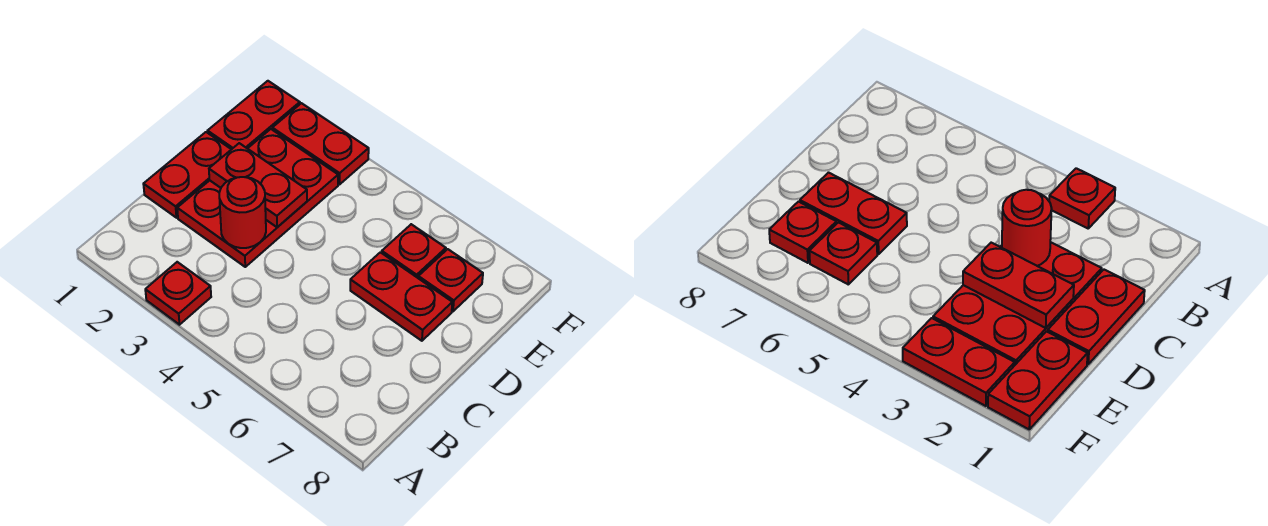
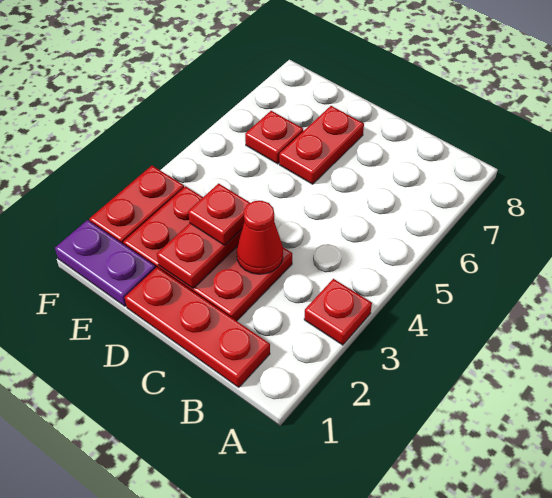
red 1x2 plate [143,132,231,218] -> red 1x3 plate [125,267,270,387]
red 1x1 round brick [219,177,266,248] -> red 1x1 cone [237,201,283,274]
red 1x2 plate [208,81,300,149] -> purple 1x2 plate [55,220,155,306]
red 1x1 plate [418,249,483,311] -> red 1x1 plate moved to [188,183,250,245]

